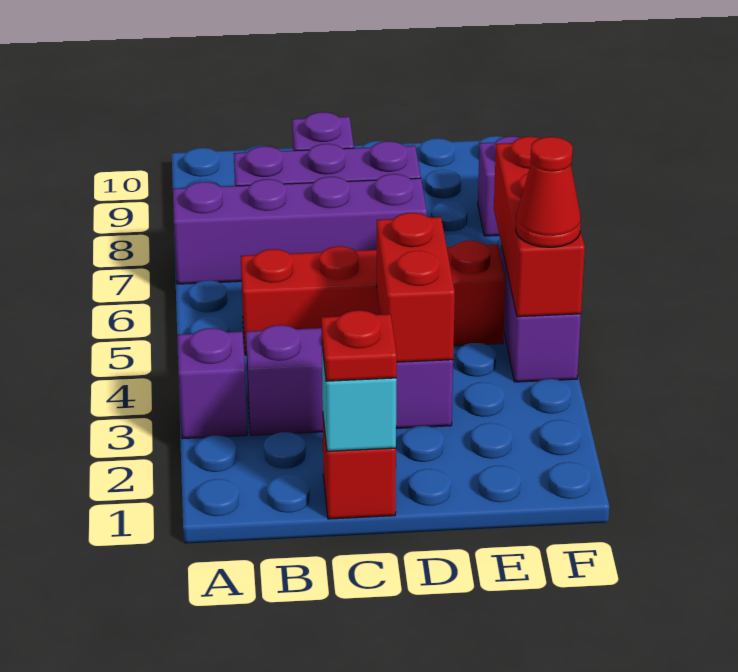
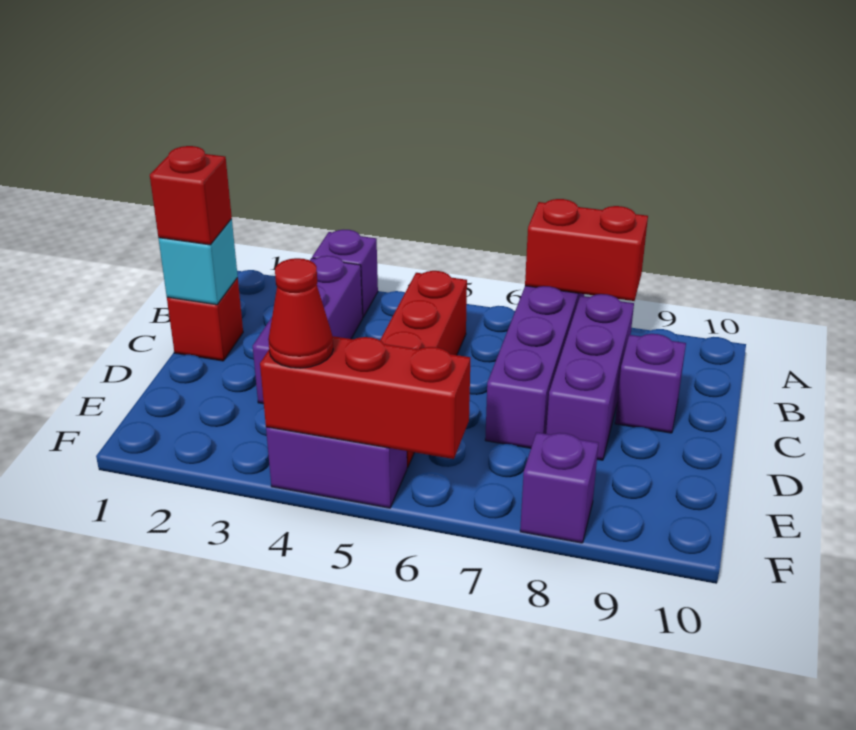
red 1x1 plate [321,310,397,381] -> red 1x1 brick [150,146,232,245]
red 1x2 brick [377,213,455,362] -> red 1x2 brick moved to [525,199,648,301]

